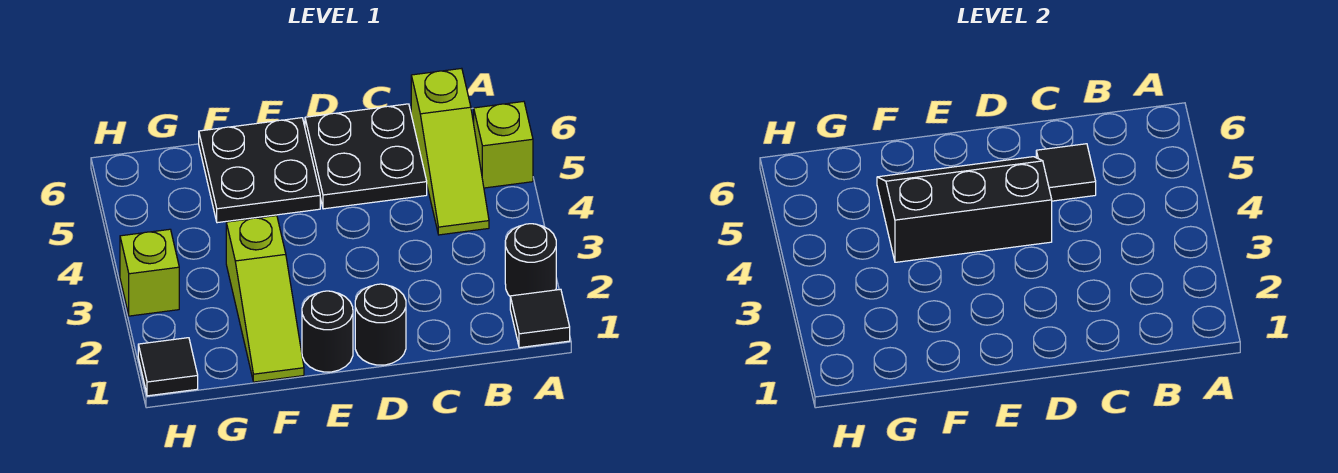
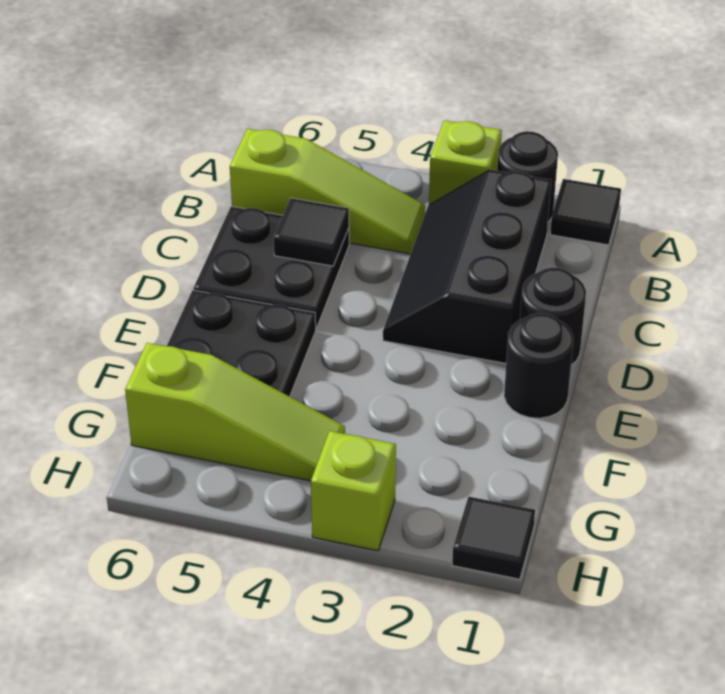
lime 1x1 brick [474,101,533,188] -> lime 1x1 brick moved to [429,120,502,205]
black 2x3 slope [877,157,1052,262] -> black 2x3 slope moved to [383,170,551,363]
lime 1x3 slope [226,216,304,382] -> lime 1x3 slope moved to [125,343,345,481]

